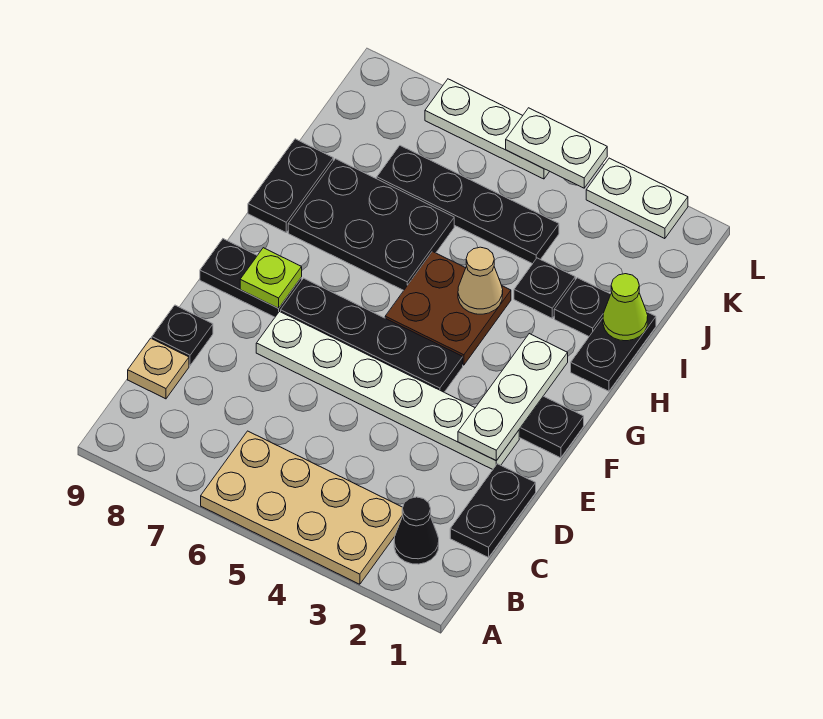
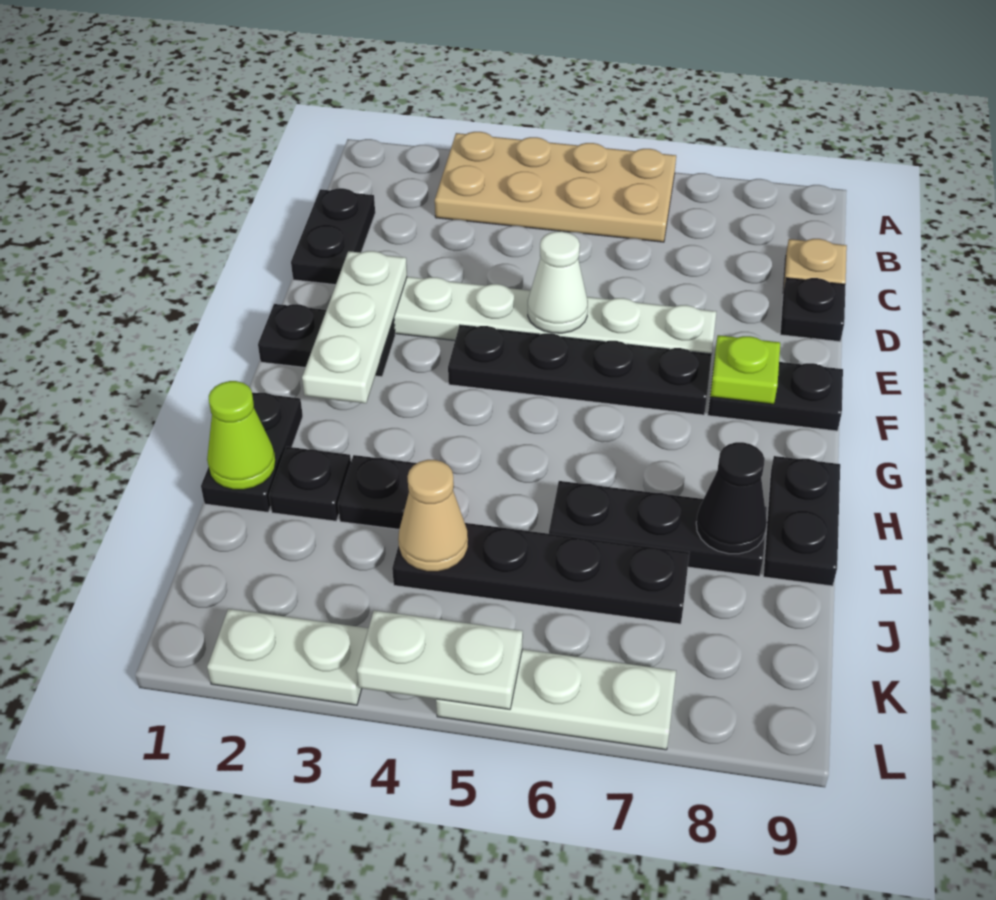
black 1x1 cone [394,497,439,564] -> black 1x1 cone moved to [696,442,767,554]
none -> white 1x1 cone [528,231,588,333]
brown 2x2 plate [385,251,511,365] -> none
tan 1x1 cone [458,247,503,314] -> tan 1x1 cone moved to [398,460,468,572]
black 2x3 plate [288,159,454,290] -> black 1x3 plate [549,481,767,576]

